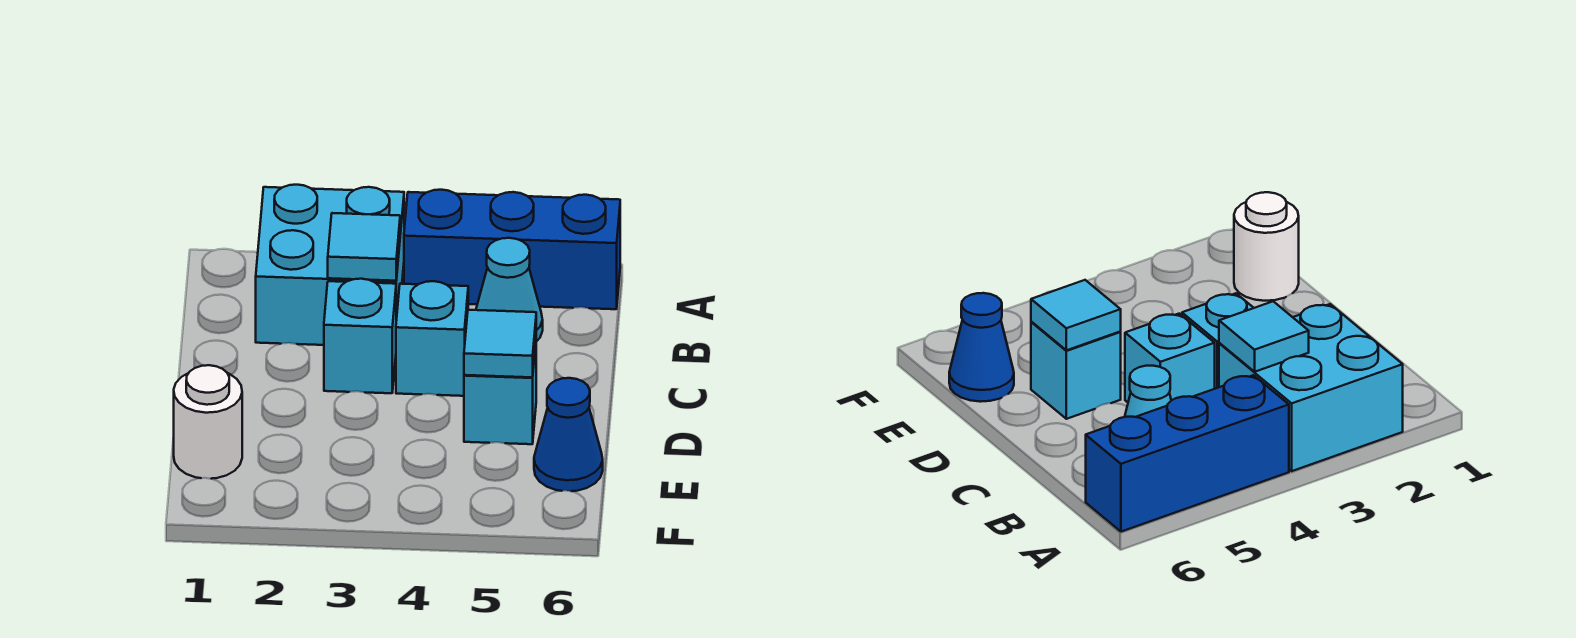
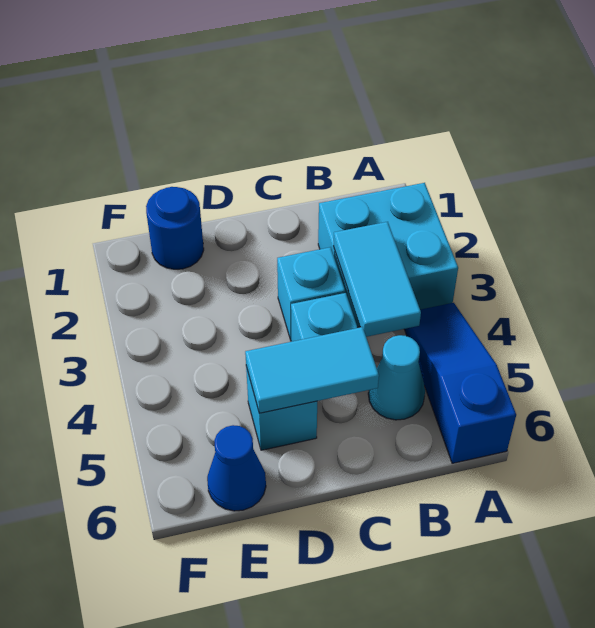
blue 1x3 brick [404,190,620,309] -> blue 1x3 slope [404,303,516,463]
cyan 1x1 tile [328,213,400,281] -> cyan 1x2 tile [334,222,421,337]
cyan 1x1 tile [464,310,536,377] -> cyan 1x2 tile [245,327,379,413]
white 1x1 round brick [174,365,242,479] -> blue 1x1 round brick [146,187,204,269]

